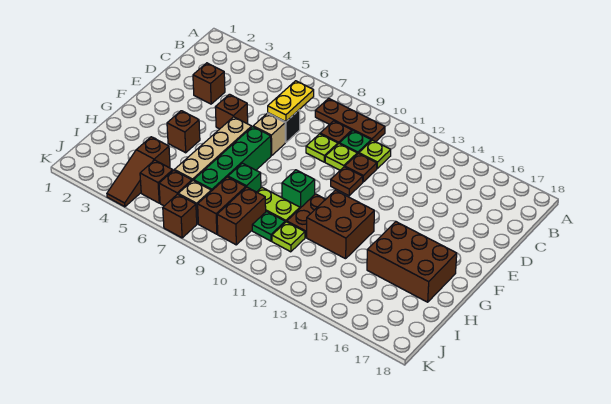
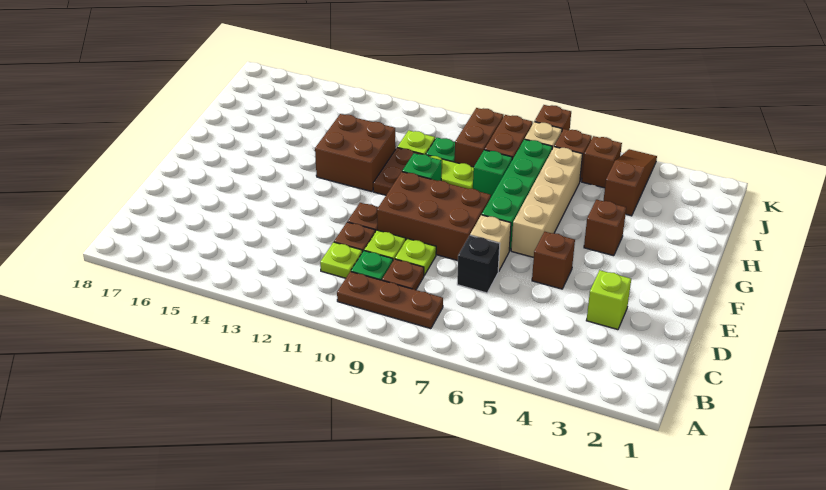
yellow 1x2 plate [268,81,314,122] -> none
brown 1x1 brick [193,63,225,104] -> lime 1x1 brick [586,270,631,330]
brown 2x3 brick [367,222,457,302] -> brown 2x3 brick moved to [377,172,491,261]

